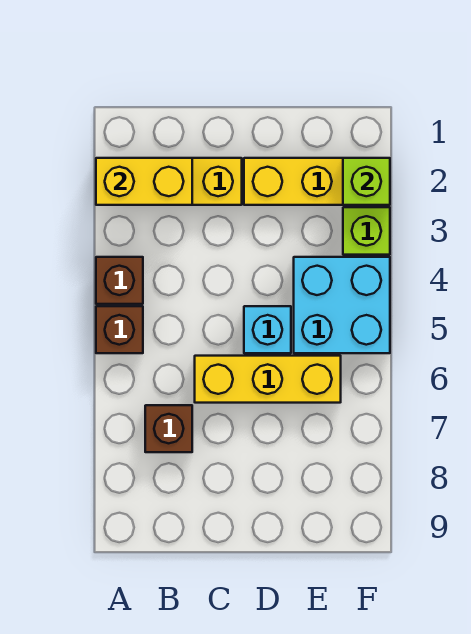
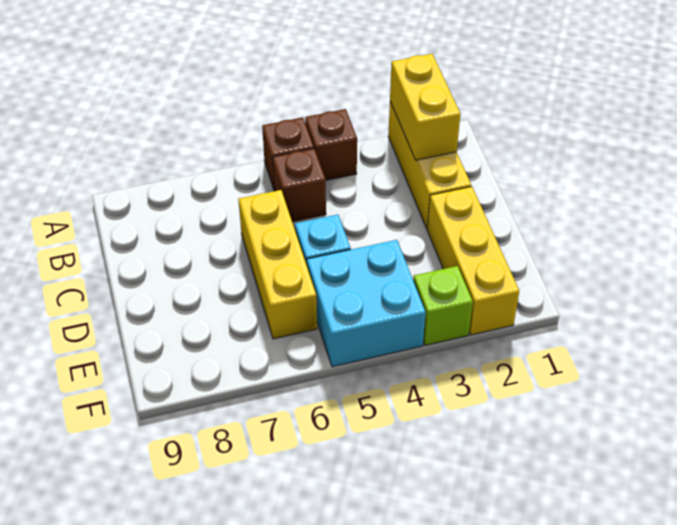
brown 1x1 brick [145,405,192,452] -> brown 1x1 brick moved to [273,149,326,222]
lime 1x1 brick [343,158,390,205] -> none

